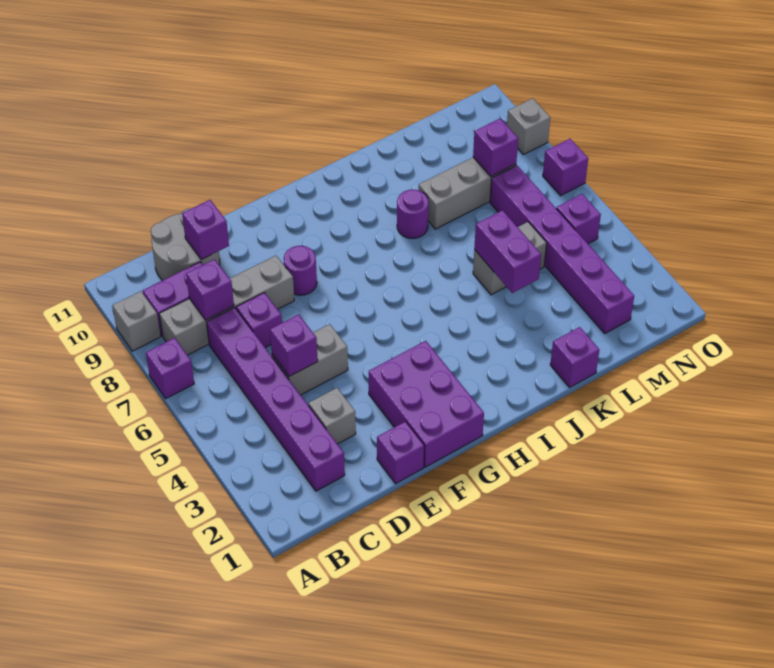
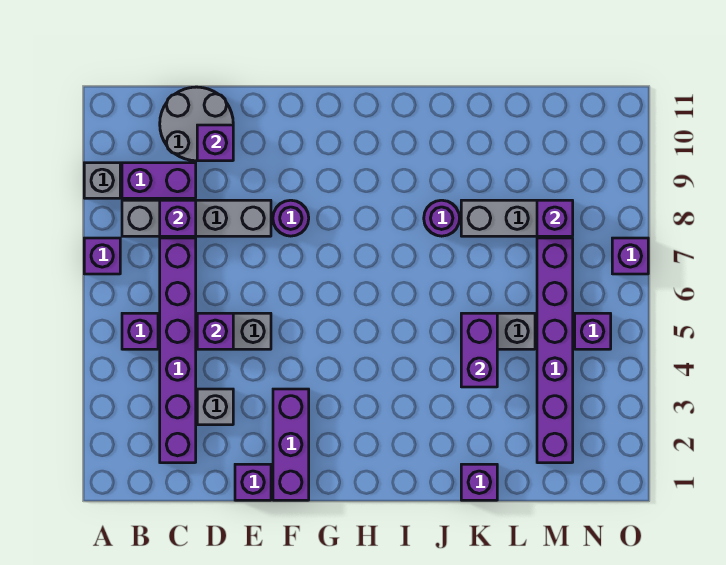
purple 1x1 brick [236,293,282,348] -> purple 1x1 brick moved to [122,313,158,349]
purple 2x3 brick [369,341,484,467] -> purple 1x3 brick [273,389,309,500]
grey 1x1 brick [507,98,550,155] -> none

